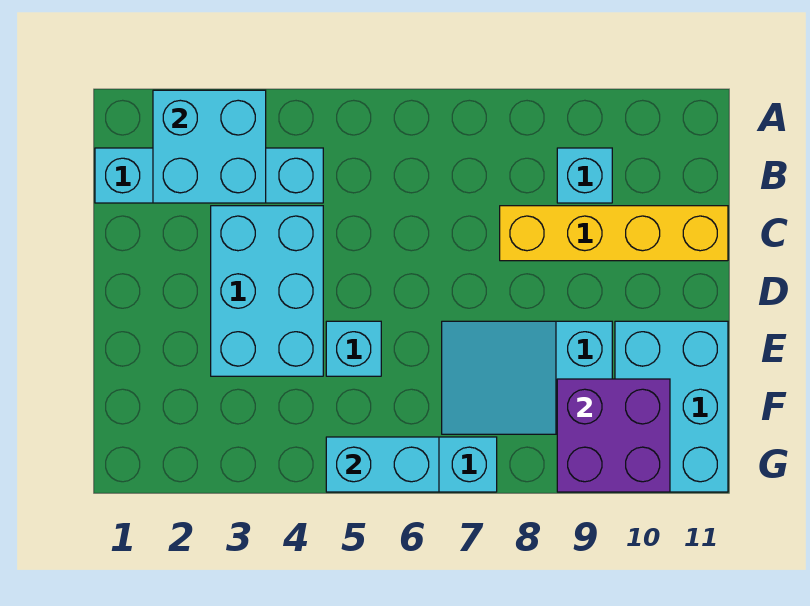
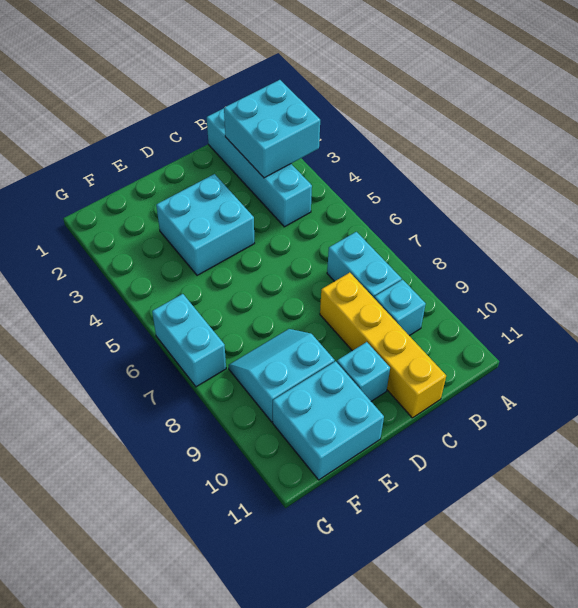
cyan 2x3 brick [211,206,323,376] -> cyan 2x2 brick [156,174,255,275]
cyan 1x1 brick [326,321,381,376] -> cyan 1x1 brick moved to [337,342,390,401]
cyan 2x3 slope [442,321,612,434] -> cyan 2x2 slope [229,329,335,422]
cyan 2x3 brick [615,321,728,492] -> cyan 2x2 brick [273,361,384,480]
purple 2x2 brick [557,379,670,492] -> none
cyan 1x2 brick [326,437,439,492] -> cyan 1x2 brick moved to [327,232,401,298]

